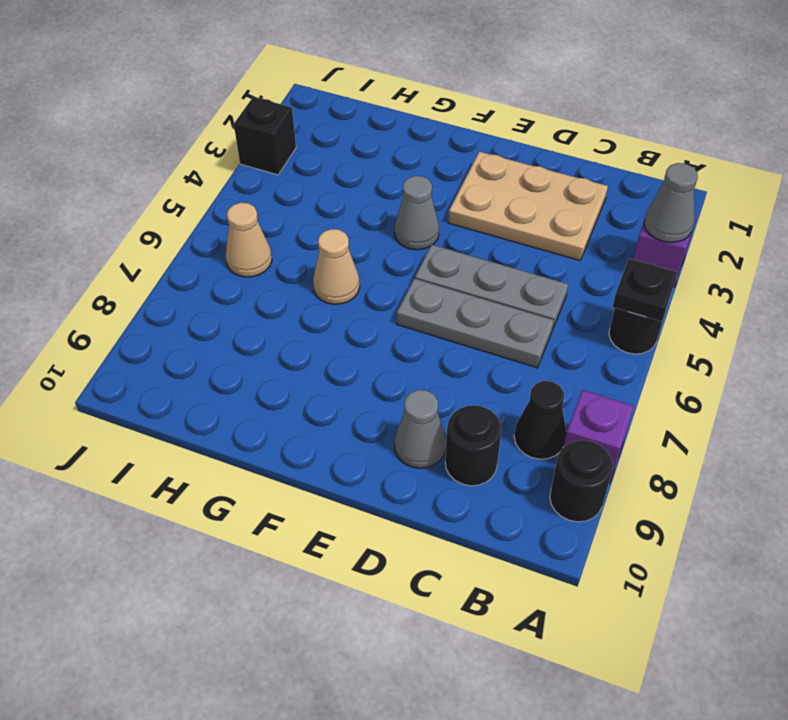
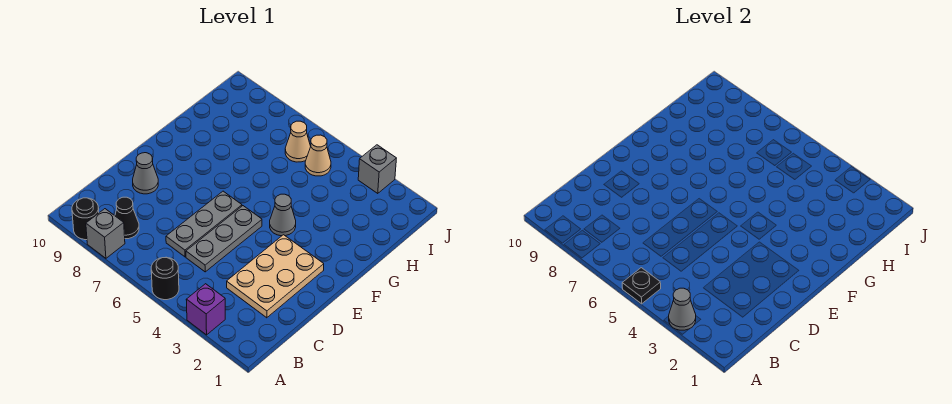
purple 1x1 brick [564,390,634,483] -> grey 1x1 brick [86,209,125,258]
black 1x1 round brick [445,405,502,486] -> none
tan 1x1 cone [313,229,360,304] -> tan 1x1 cone moved to [305,135,331,176]
black 1x1 brick [234,97,296,175] -> grey 1x1 brick [358,145,396,193]

